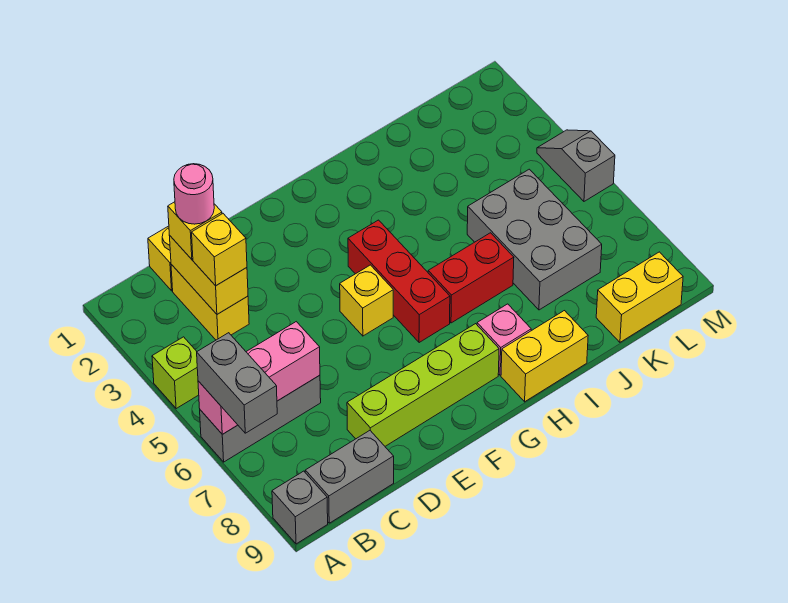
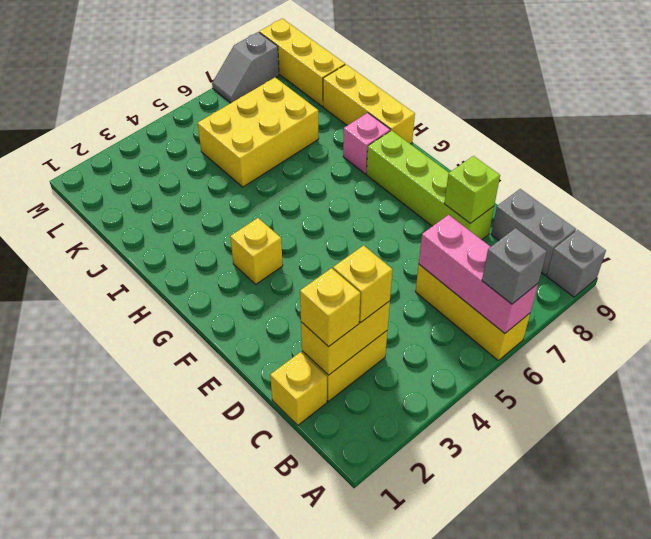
lime 1x1 brick [152,337,199,409] -> lime 1x1 brick moved to [444,156,500,223]
grey 1x3 brick [200,375,321,462] -> yellow 1x3 brick [416,265,530,360]
grey 1x2 brick [197,333,277,433] -> grey 1x1 brick [482,228,547,304]
pink 1x1 round brick [174,164,214,224] -> none
yellow 1x1 brick [340,265,393,336] -> yellow 1x1 brick moved to [230,218,283,284]
red 1x3 brick [348,220,450,343] -> none
red 1x2 brick [428,233,514,323] -> none
yellow 1x2 brick [501,311,588,402] -> yellow 1x3 brick [323,64,415,144]
grey 2x3 brick [467,169,602,310] -> yellow 2x3 brick [198,78,319,187]
yellow 1x2 brick [596,252,683,342] -> yellow 1x3 brick [259,19,345,107]
grey 1x2 slope [537,130,615,201] -> grey 1x2 slope moved to [212,32,279,103]

